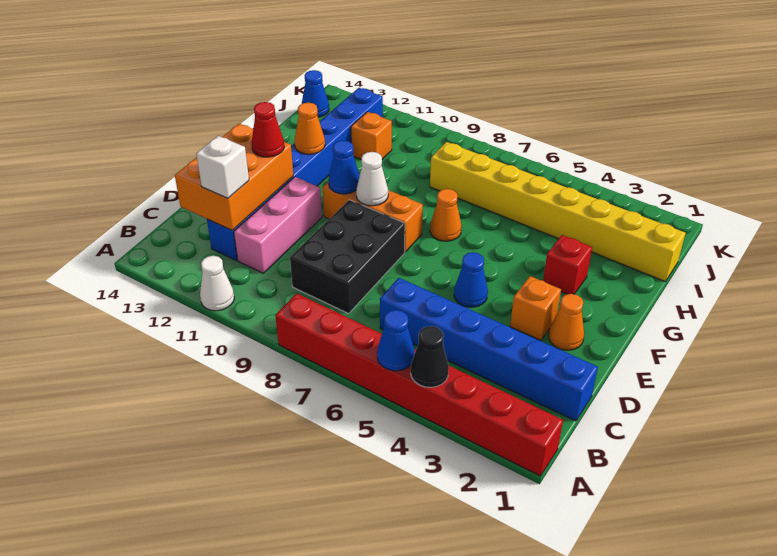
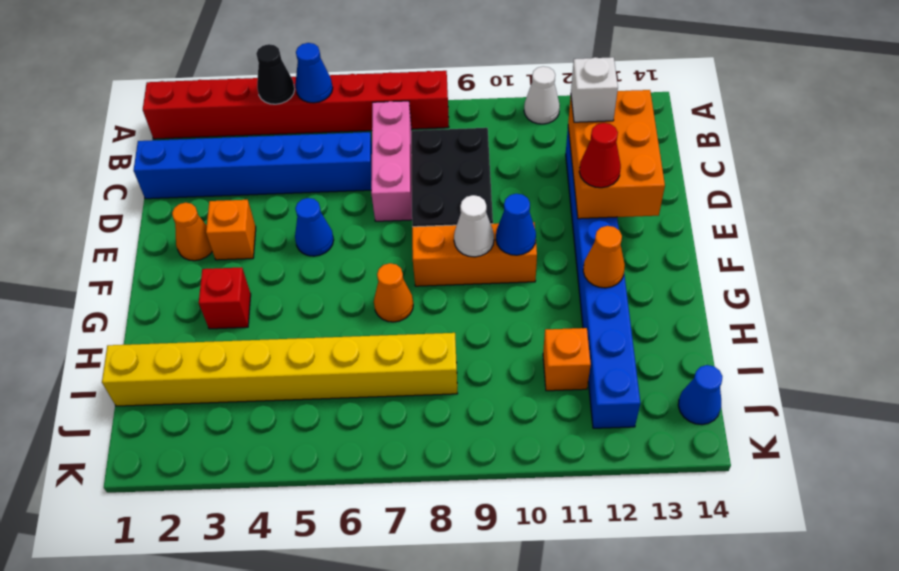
pink 1x3 brick [234,177,322,273] -> pink 1x3 brick moved to [371,101,412,221]

